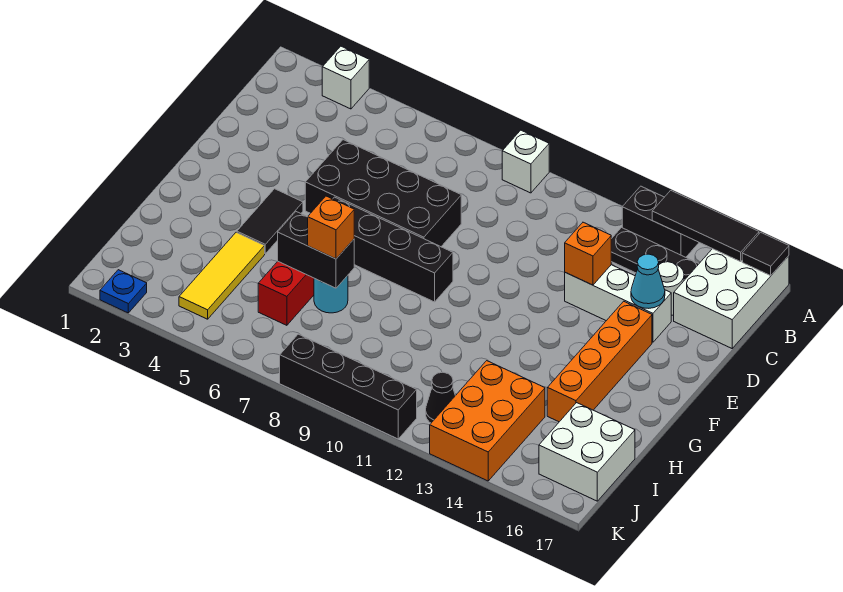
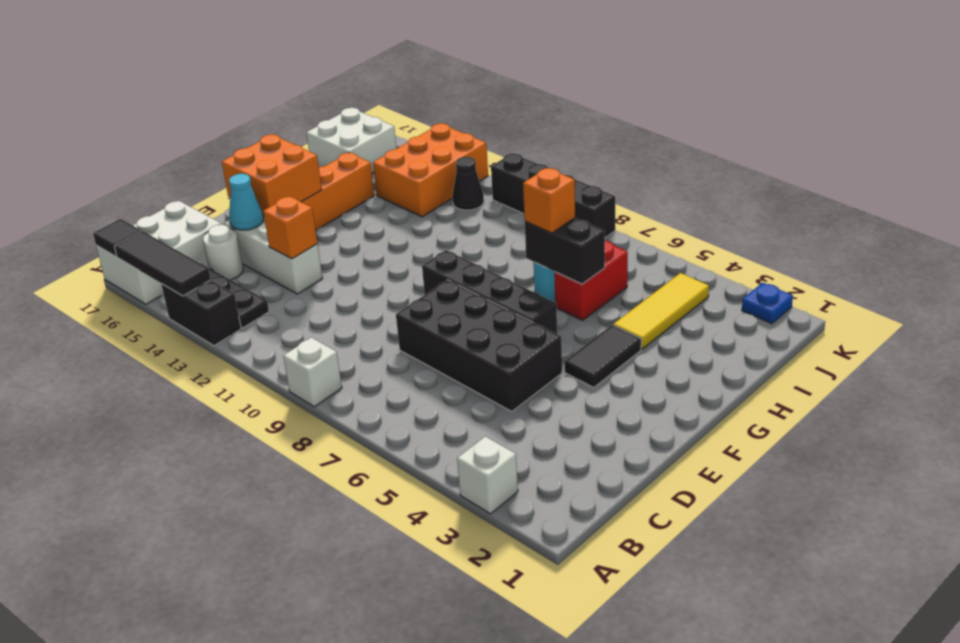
none -> orange 2x2 brick [222,134,322,214]

